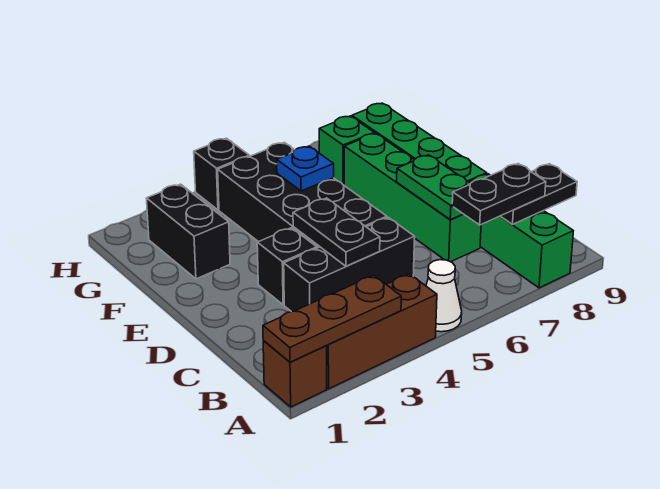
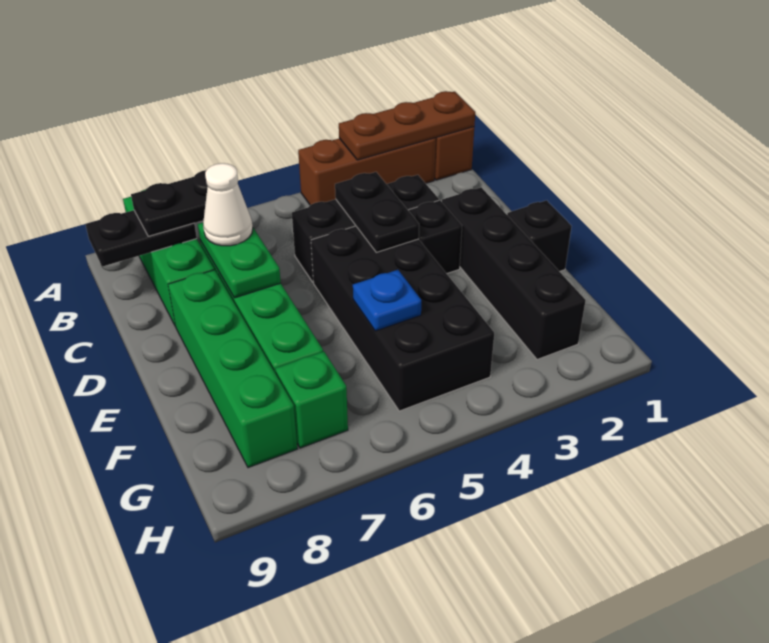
white 1x1 cone [426,260,462,332] -> white 1x1 cone moved to [203,163,253,246]
black 1x2 brick [146,184,230,279] -> black 1x4 brick [442,187,586,359]
black 1x1 brick [194,138,249,210] -> black 1x1 brick moved to [507,200,572,272]

